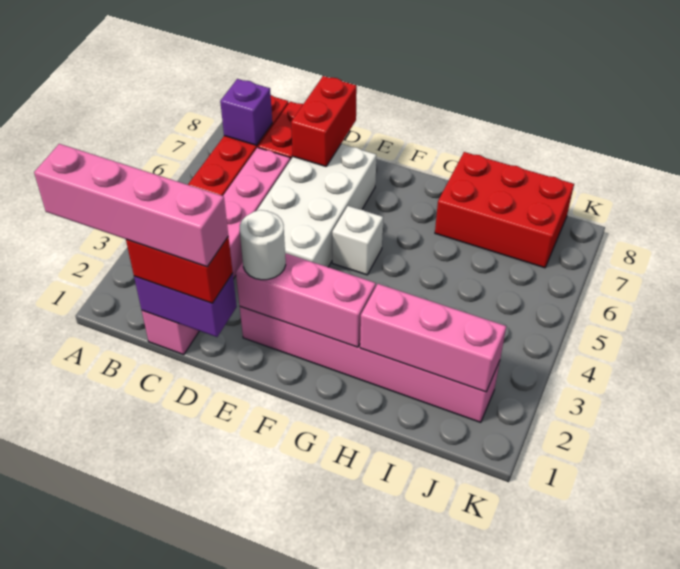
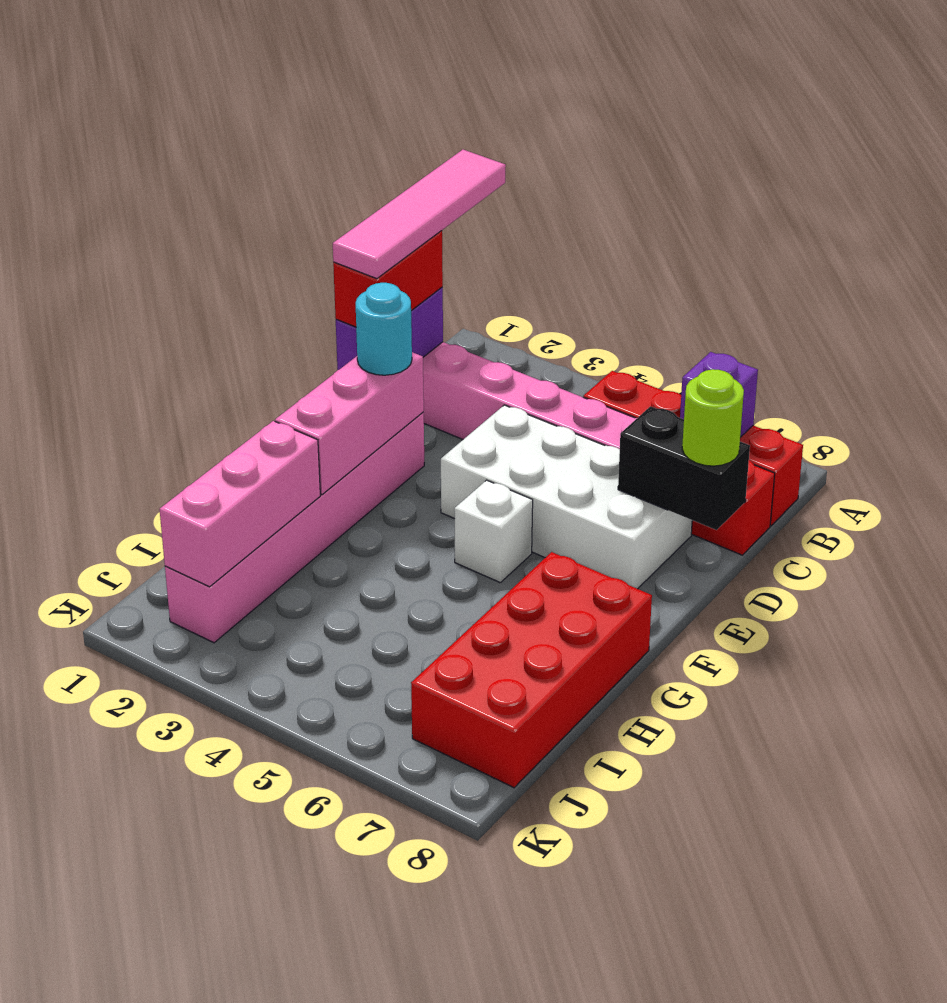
pink 1x4 brick [34,144,228,267] -> pink 1x4 tile [333,150,506,279]
red 1x2 brick [291,76,357,166] -> black 1x2 brick [618,406,750,530]
none -> lime 1x1 round brick [682,369,744,466]
white 1x1 round brick [240,210,286,280] -> cyan 1x1 round brick [356,283,412,375]
red 2x3 brick [435,152,574,268] -> red 2x4 brick [411,552,652,788]

